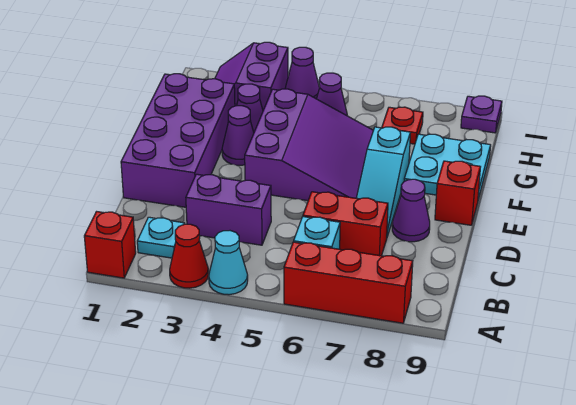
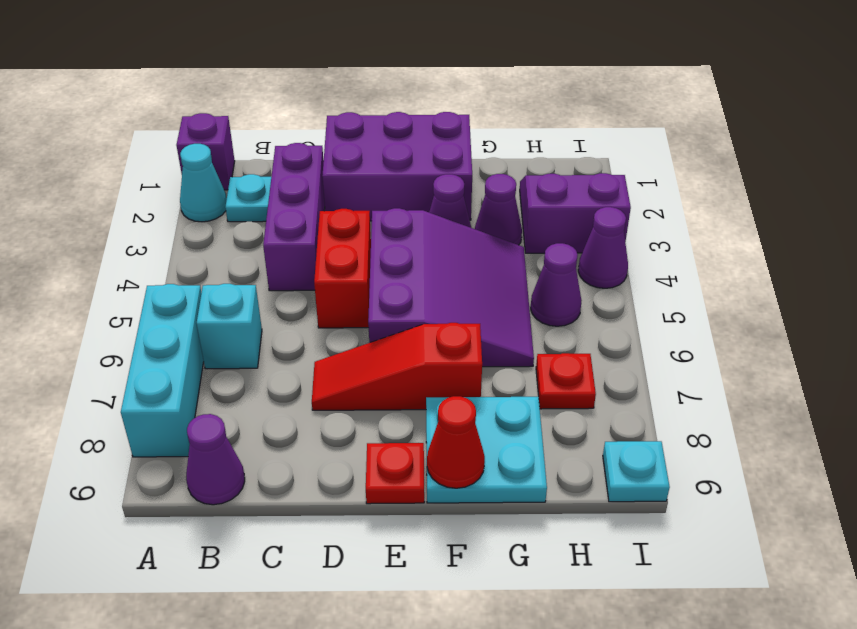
red 1x1 brick [84,212,136,278] -> purple 1x1 brick [176,113,235,190]
red 1x1 cone [170,224,208,288] -> red 1x1 cone moved to [427,396,485,488]
cyan 1x1 cone [209,231,248,295] -> cyan 1x1 cone moved to [180,144,227,222]
red 1x3 brick [284,242,413,323] -> cyan 1x3 brick [121,284,204,457]
purple 1x2 brick [186,174,271,245] -> purple 1x3 brick [263,143,325,291]
red 1x2 brick [303,192,388,256] -> red 1x2 brick moved to [314,209,371,328]
purple 2x4 brick [121,74,235,207] -> purple 2x3 brick [322,112,472,221]
cyan 1x3 slope [357,127,411,237] -> red 1x3 slope [312,323,482,410]
purple 1x1 cone [392,179,430,242] -> purple 1x1 cone moved to [186,414,245,505]
purple 3x3 slope [245,89,373,201] -> purple 3x3 slope turned to [368,208,534,367]
red 1x1 brick [435,161,480,225] -> red 1x1 plate [366,443,424,504]
purple 1x1 plate [461,96,502,133] -> cyan 1x1 plate [603,441,670,502]

